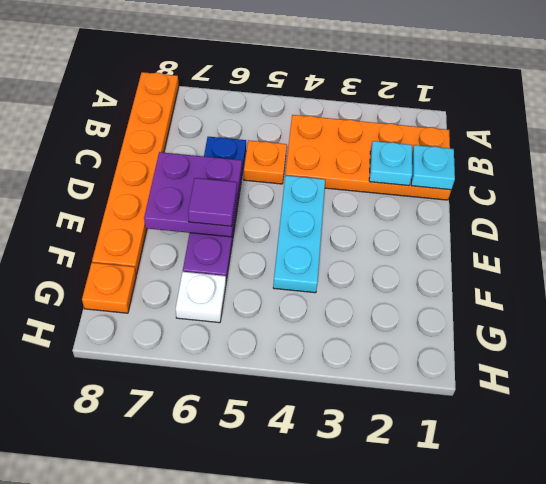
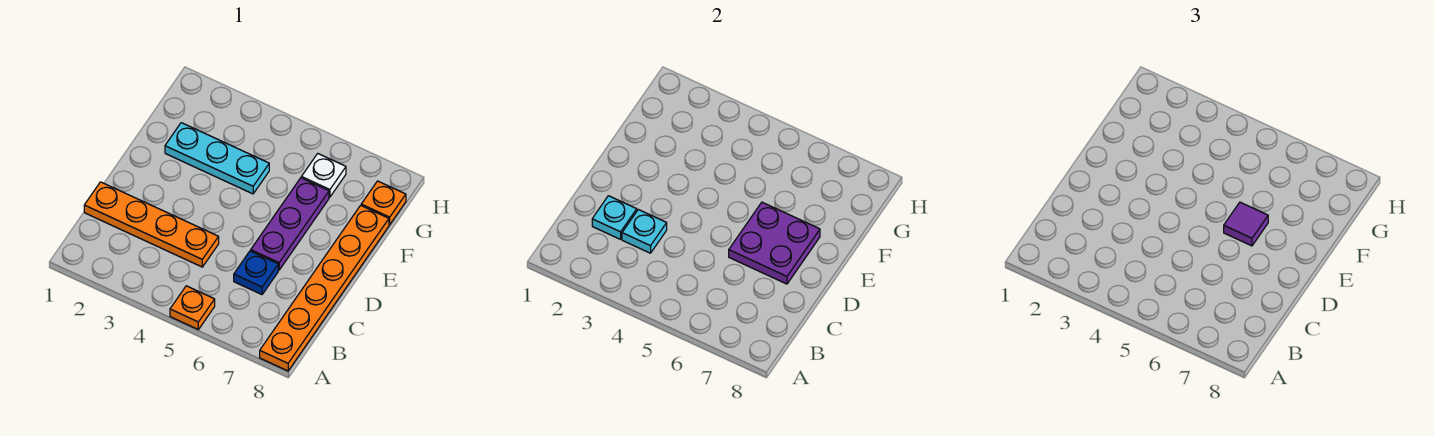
orange 2x4 plate [285,115,451,200] -> orange 1x4 plate [84,182,219,267]
cyan 1x1 plate [411,145,455,190] -> cyan 1x1 plate moved to [622,210,667,253]
orange 1x1 plate [244,140,287,184] -> orange 1x1 plate moved to [170,286,215,329]
cyan 1x3 plate [273,175,325,293] -> cyan 1x3 plate turned to [165,123,269,194]

